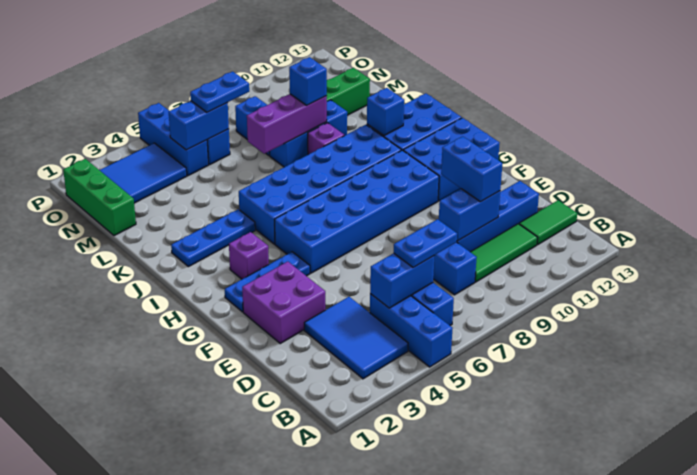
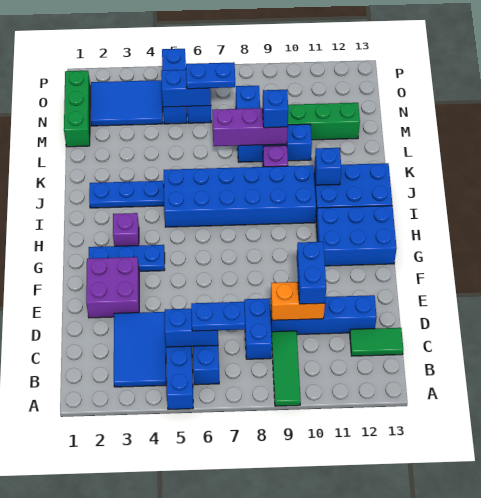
green 1x3 tile [471,224,538,282] -> green 1x3 tile turned to [271,331,301,406]
blue 1x2 brick [439,189,500,241] -> orange 1x2 brick [271,282,325,320]
blue 2x6 brick [275,150,439,273] -> none

